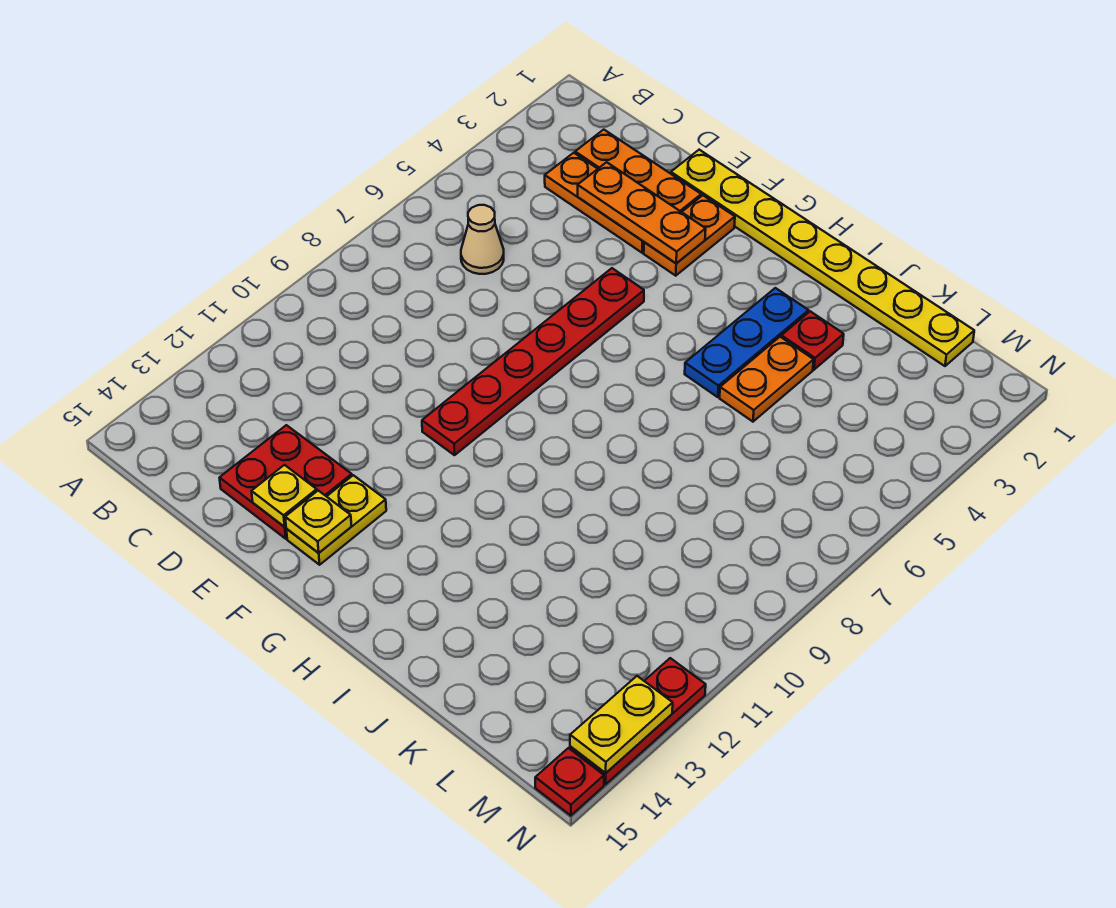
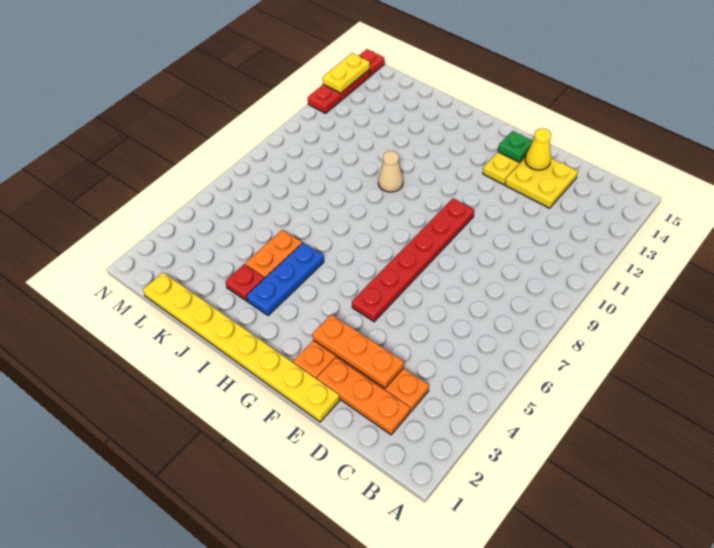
tan 1x1 cone [461,205,504,274] -> tan 1x1 cone moved to [378,151,403,192]
red 2x2 plate [220,425,352,539] -> yellow 2x2 plate [505,158,578,208]
yellow 1x1 plate [252,465,317,527] -> yellow 1x1 cone [525,128,551,170]
yellow 1x1 plate [285,491,352,553] -> green 1x1 plate [498,131,533,162]

